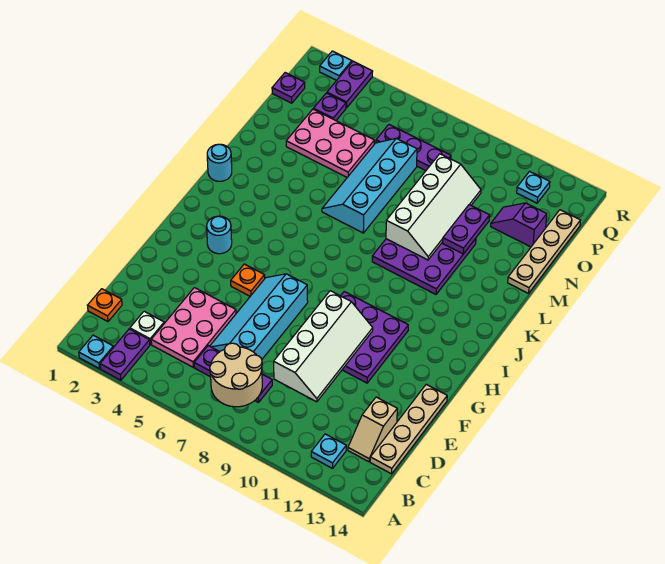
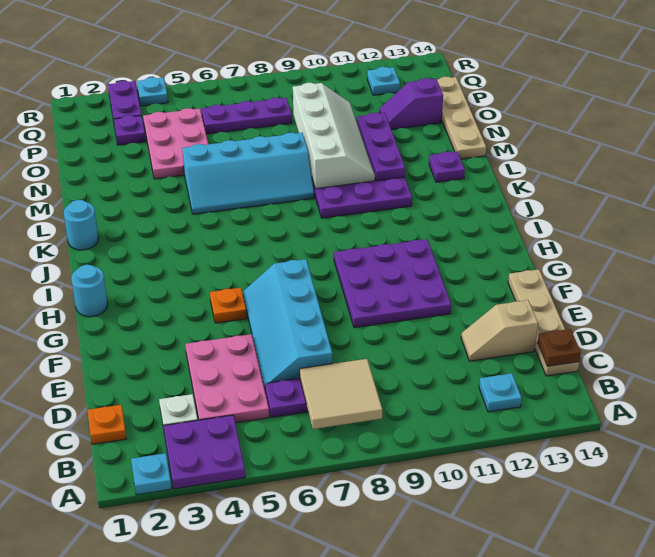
purple 1x2 plate [100,329,150,380] -> purple 2x2 plate [163,415,245,489]
tan 2x2 round brick [210,343,262,407] -> tan 2x2 tile [300,359,382,429]
tan 1x2 slope [348,397,397,462] -> tan 1x2 slope turned to [461,300,538,361]
none -> brown 1x1 plate [538,329,581,366]
white 2x4 slope [274,291,373,402] -> none
cyan 1x1 round brick [207,216,232,254] -> cyan 1x1 round brick moved to [71,265,108,317]
cyan 2x4 slope [322,138,417,233] -> cyan 2x4 slope turned to [182,133,314,214]
purple 1x2 plate [443,205,490,254] -> purple 1x3 plate [357,113,405,181]
pink 2x3 plate [286,109,374,177] -> pink 2x3 plate turned to [143,108,208,179]
purple 1x1 plate [272,73,305,103] -> purple 1x1 plate moved to [429,152,465,182]
cyan 1x1 plate [320,51,352,80] -> cyan 1x1 plate moved to [137,77,168,106]

